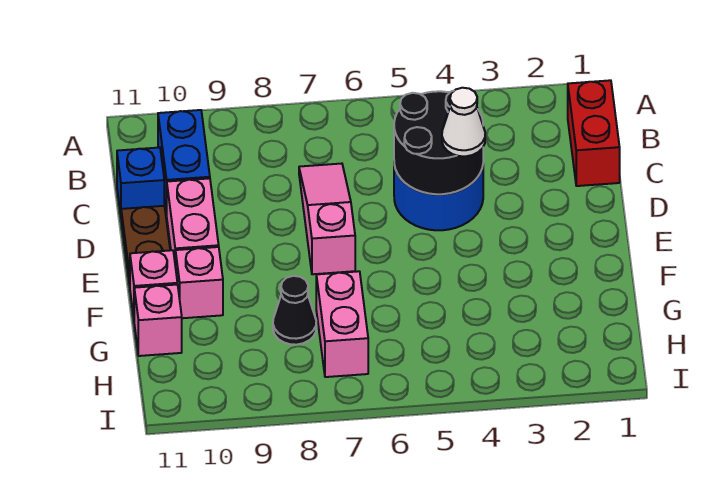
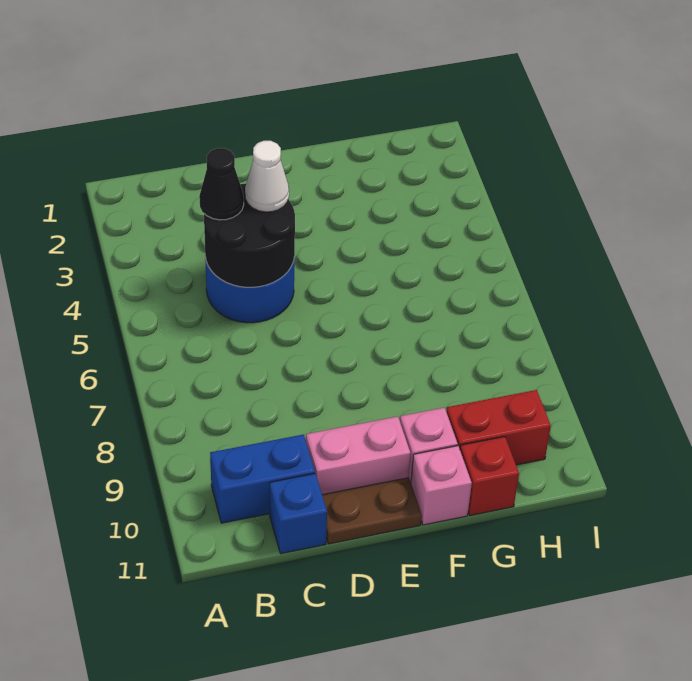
red 1x2 brick [568,80,620,186] -> red 1x2 brick moved to [446,390,551,465]
pink 1x3 slope [299,164,355,274] -> none
pink 1x2 brick [316,271,368,377] -> none
black 1x1 cone [273,276,316,345] -> black 1x1 cone moved to [199,148,244,220]
pink 1x1 brick [134,285,182,356] -> red 1x1 brick [460,437,519,516]

